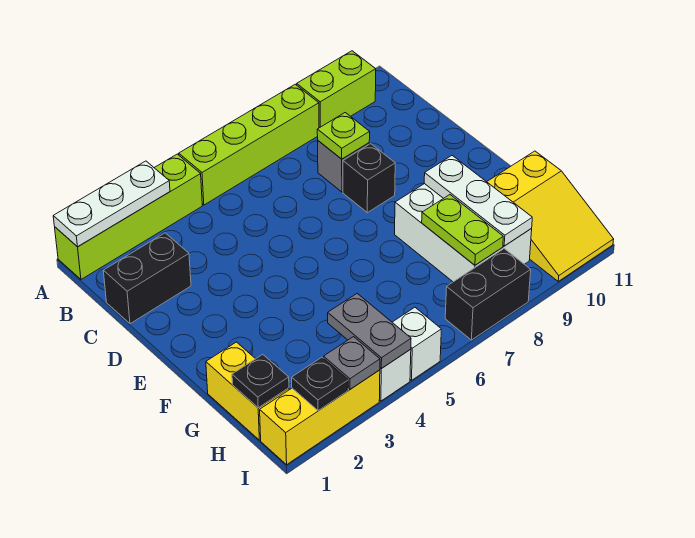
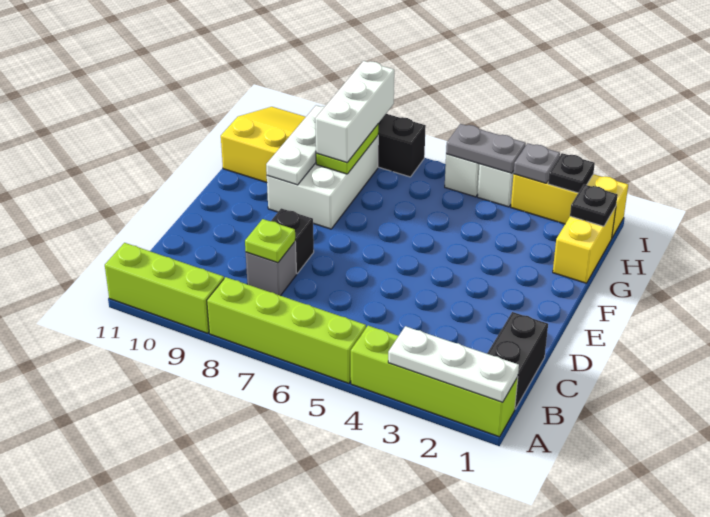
lime 1x2 brick [297,51,376,128] -> lime 1x3 brick [105,243,224,333]
black 1x2 brick [103,233,191,324] -> black 1x2 brick turned to [487,312,548,409]
none -> white 1x3 brick [315,61,394,163]
grey 1x2 plate [328,293,411,369] -> grey 1x2 plate turned to [446,124,526,173]

